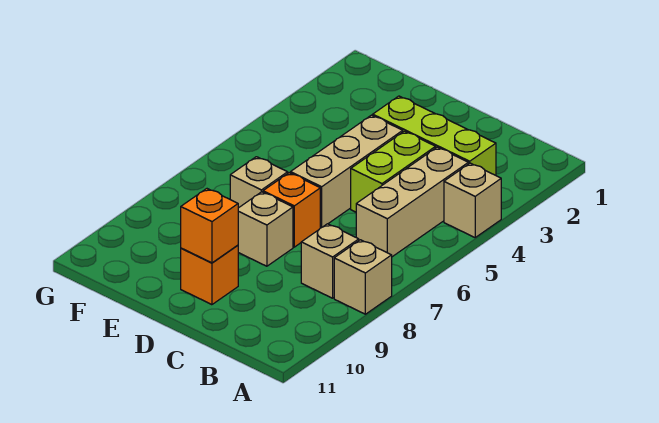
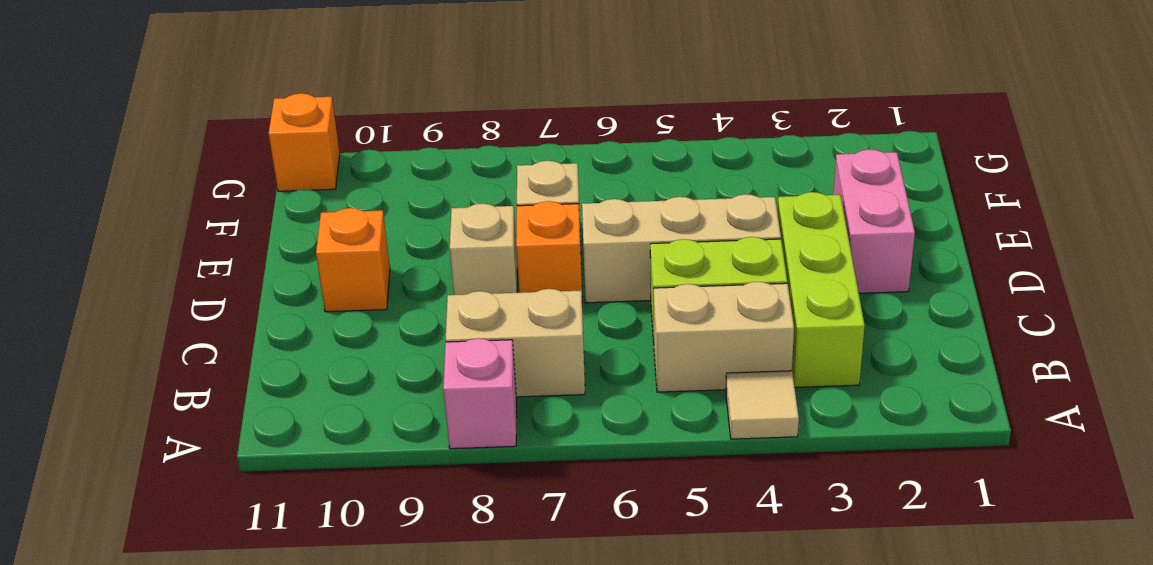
tan 1x1 brick [444,163,501,237] -> tan 1x1 tile [726,371,799,439]
tan 1x1 brick [334,240,392,314] -> pink 1x1 brick [443,338,517,449]
tan 1x3 brick [356,147,468,257] -> tan 1x2 brick [654,282,794,392]
tan 1x1 brick [301,224,359,298] -> tan 1x2 brick [446,289,585,397]
none -> pink 1x2 brick [833,149,915,293]
orange 1x1 brick [181,189,238,263] -> orange 1x1 brick moved to [269,93,340,191]

